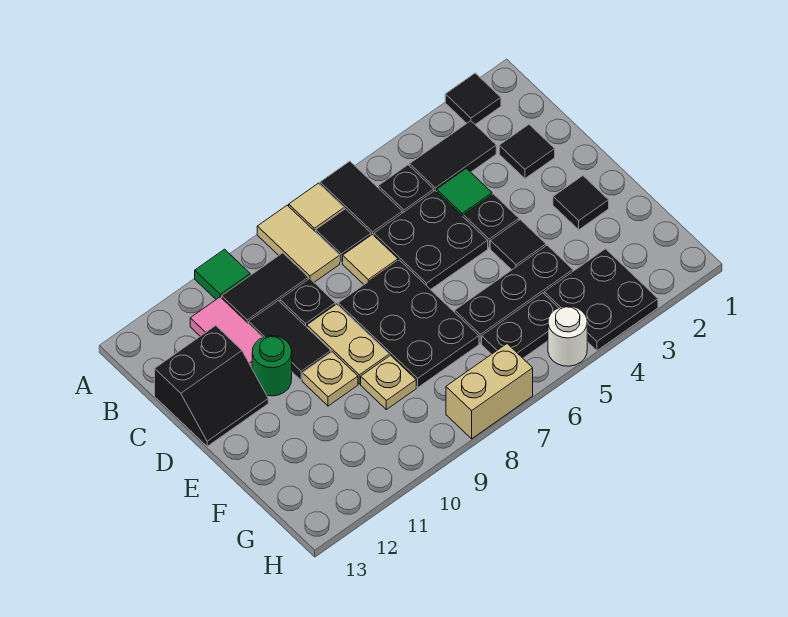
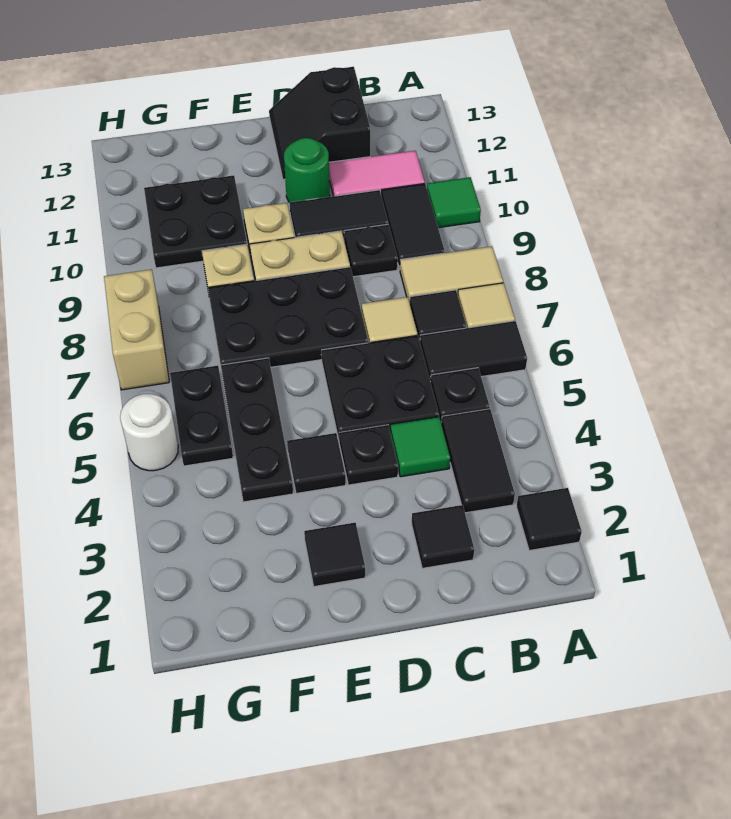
black 2x2 plate [544,249,658,351] -> black 2x2 plate moved to [144,175,247,268]

